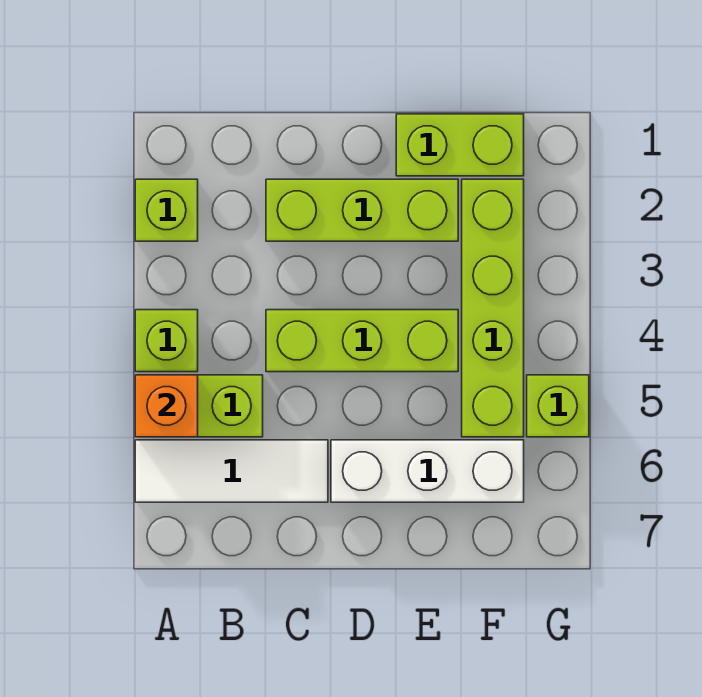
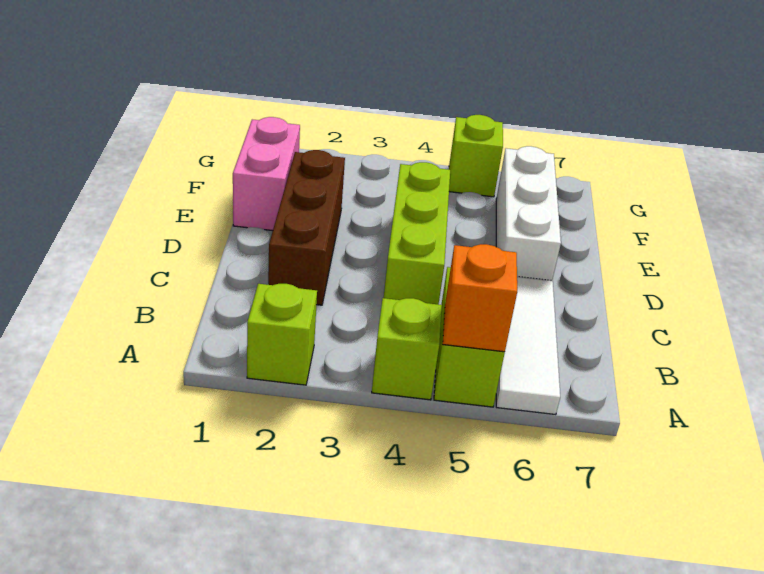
lime 1x3 brick [266,179,458,241] -> brown 1x3 brick [268,150,345,305]
lime 1x2 brick [396,114,524,176] -> pink 1x2 brick [233,117,300,231]
lime 1x4 brick [462,179,524,437] -> none

